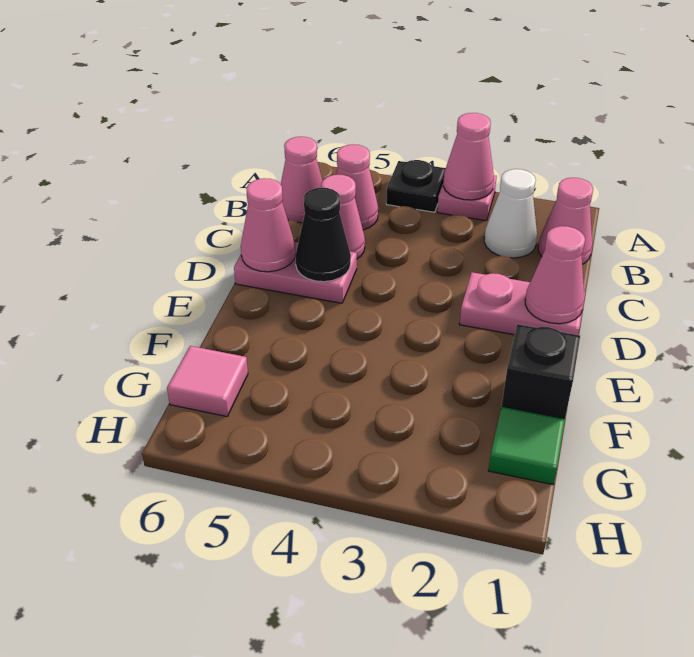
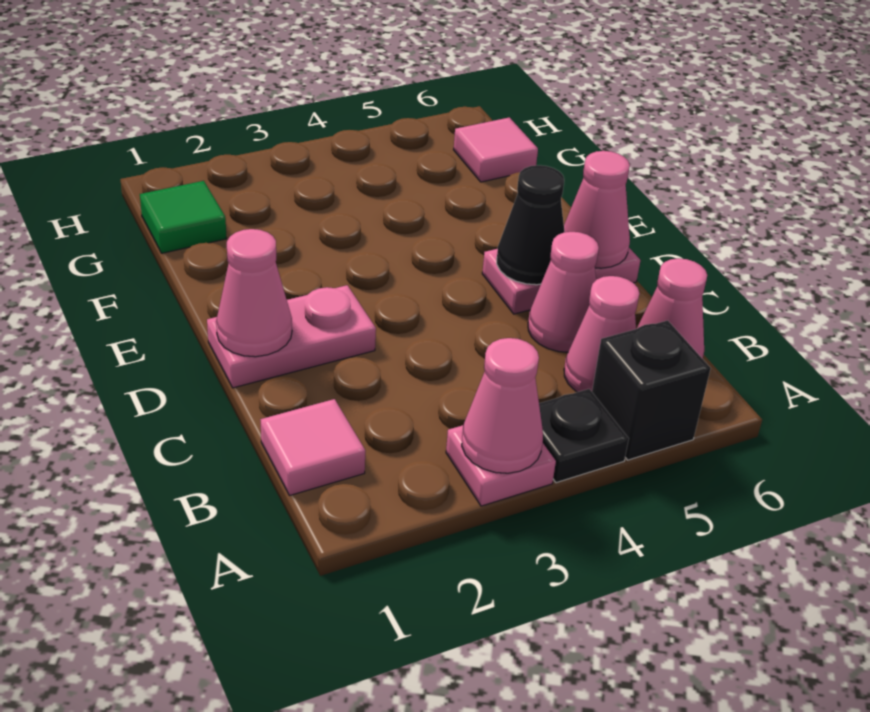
pink 1x1 cone [538,178,593,264] -> pink 1x1 tile [260,399,365,496]
white 1x1 cone [484,169,537,258] -> none
black 1x1 brick [502,324,580,419] -> black 1x1 brick moved to [592,320,711,460]

